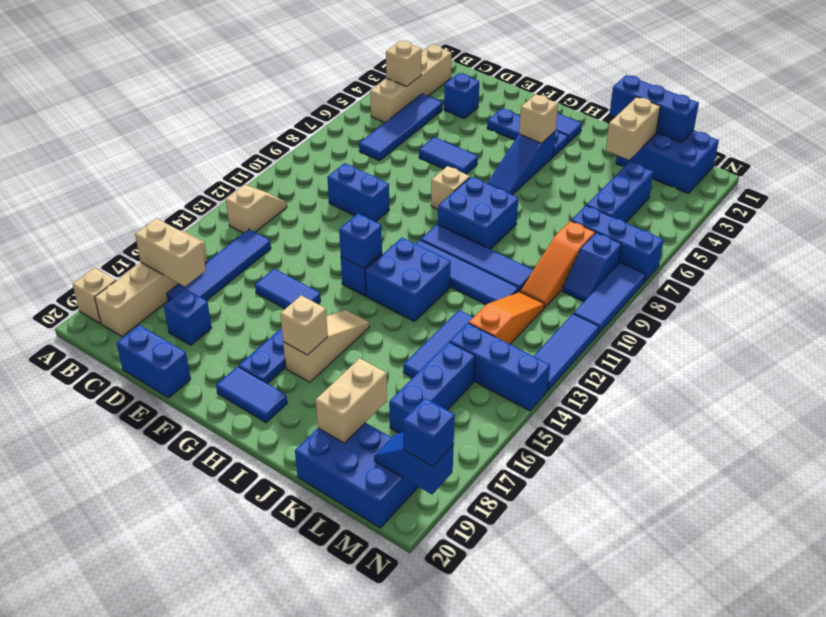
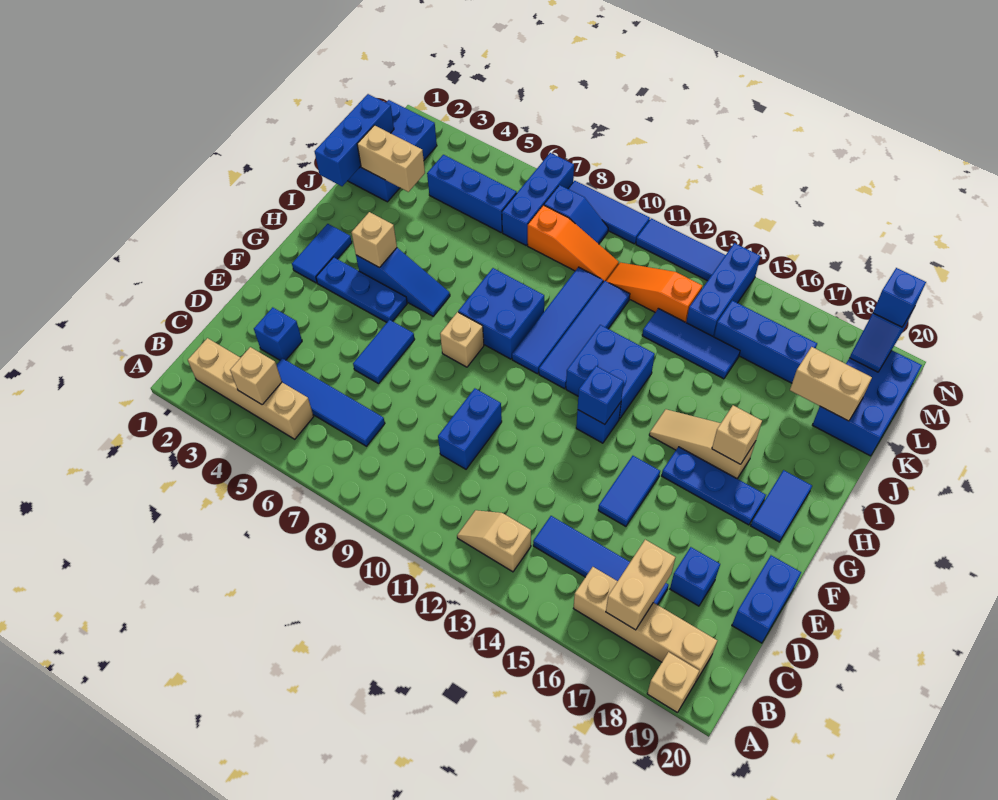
blue 1x3 plate [487,108,568,156] -> blue 1x3 plate turned to [316,257,407,322]

